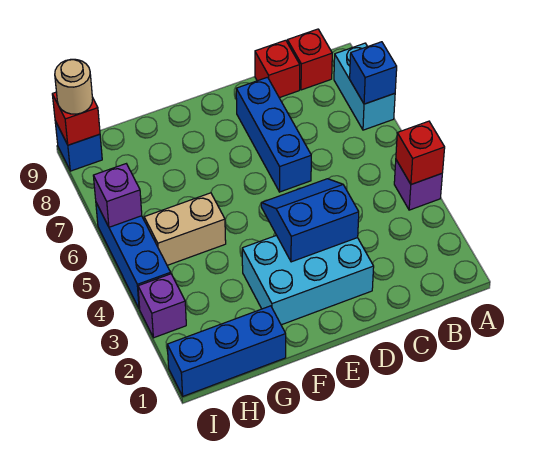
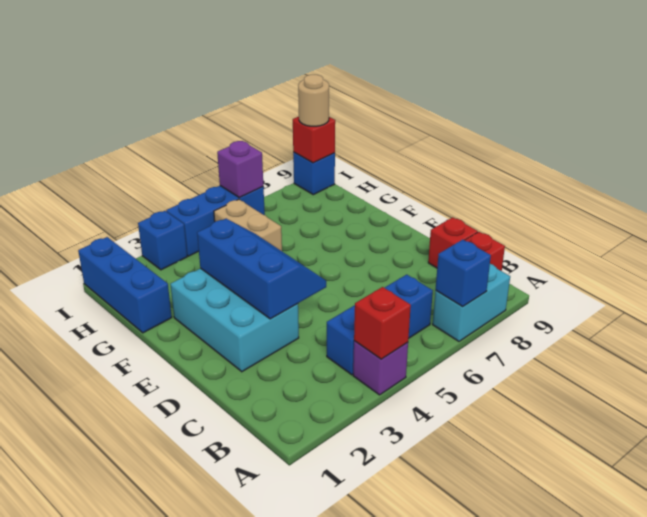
blue 2x2 slope [261,179,359,262] -> blue 2x3 slope [197,219,326,319]
blue 1x3 brick [236,77,311,192] -> blue 1x3 brick moved to [327,275,433,375]
purple 1x1 brick [138,274,186,338] -> blue 1x1 brick [138,211,187,270]

